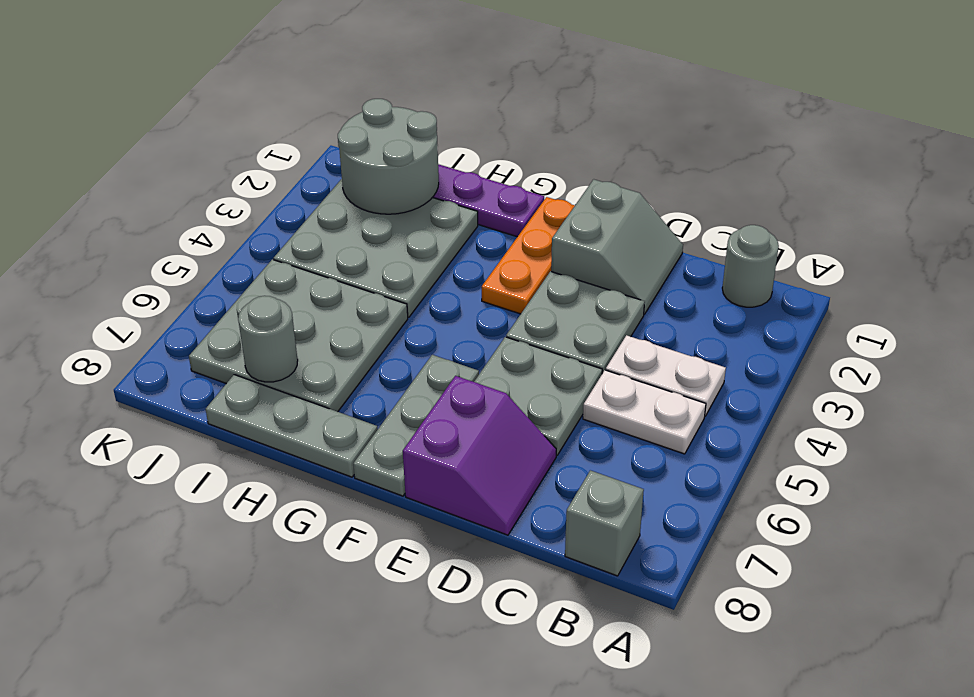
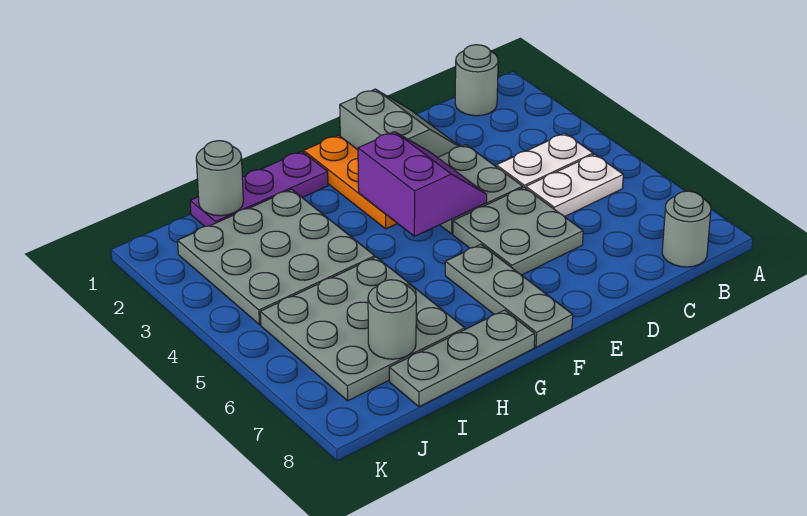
grey 1x1 brick [565,470,644,576] -> grey 1x1 round brick [662,191,711,267]
purple 2x2 slope [403,376,556,535] -> purple 2x2 slope moved to [358,132,487,236]
grey 2x2 round brick [338,99,439,214] -> grey 1x1 round brick [196,141,243,216]

